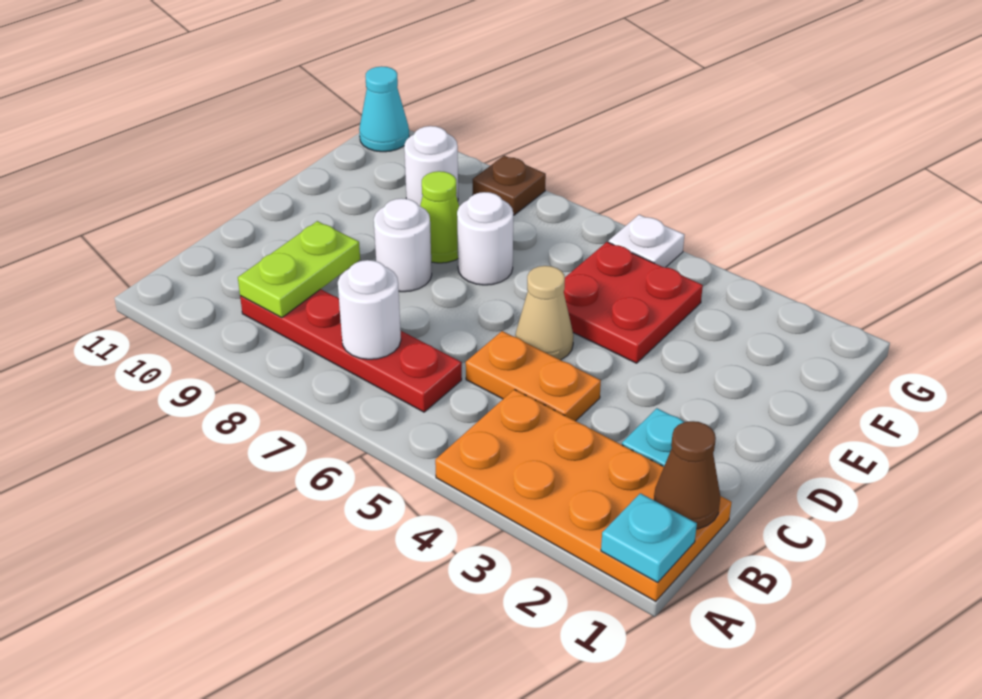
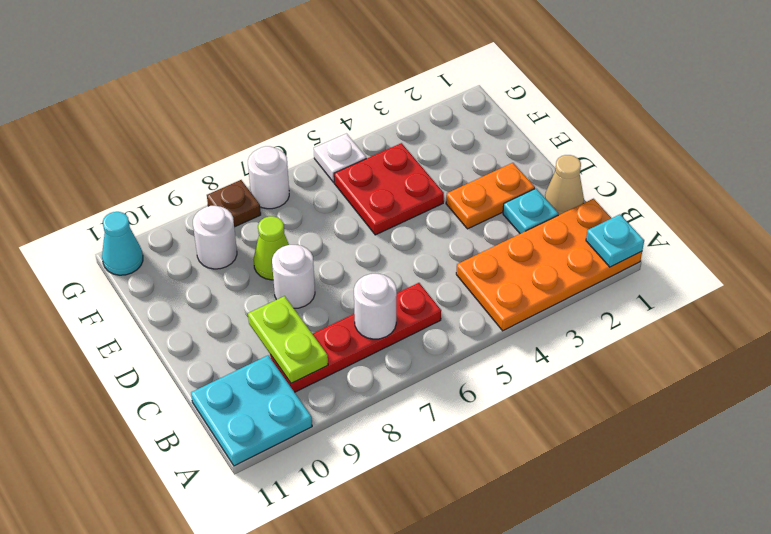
none -> cyan 2x2 plate [191,355,312,466]
brown 1x1 cone [654,421,720,529] -> none
orange 1x2 plate [466,331,601,421] -> orange 1x2 plate moved to [446,163,535,229]
tan 1x1 cone [515,266,574,360] -> tan 1x1 cone moved to [545,155,584,215]
white 1x1 round brick [457,192,513,285] -> white 1x1 round brick moved to [248,146,289,209]

